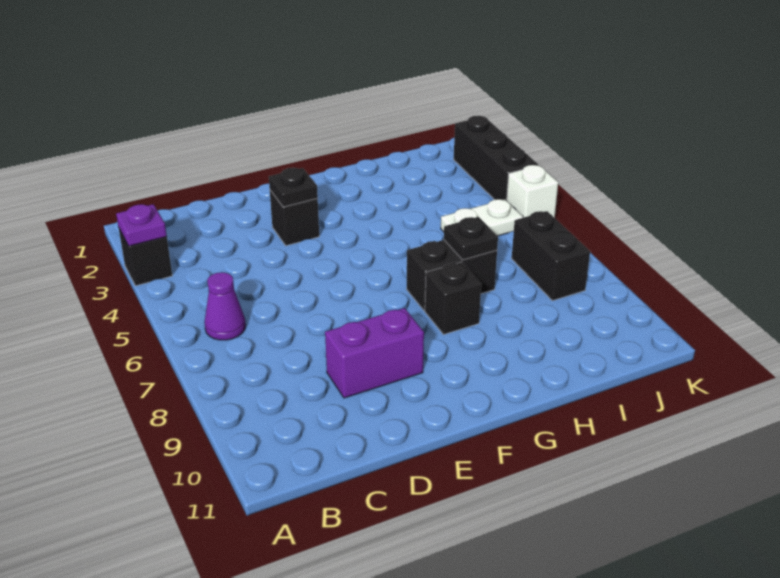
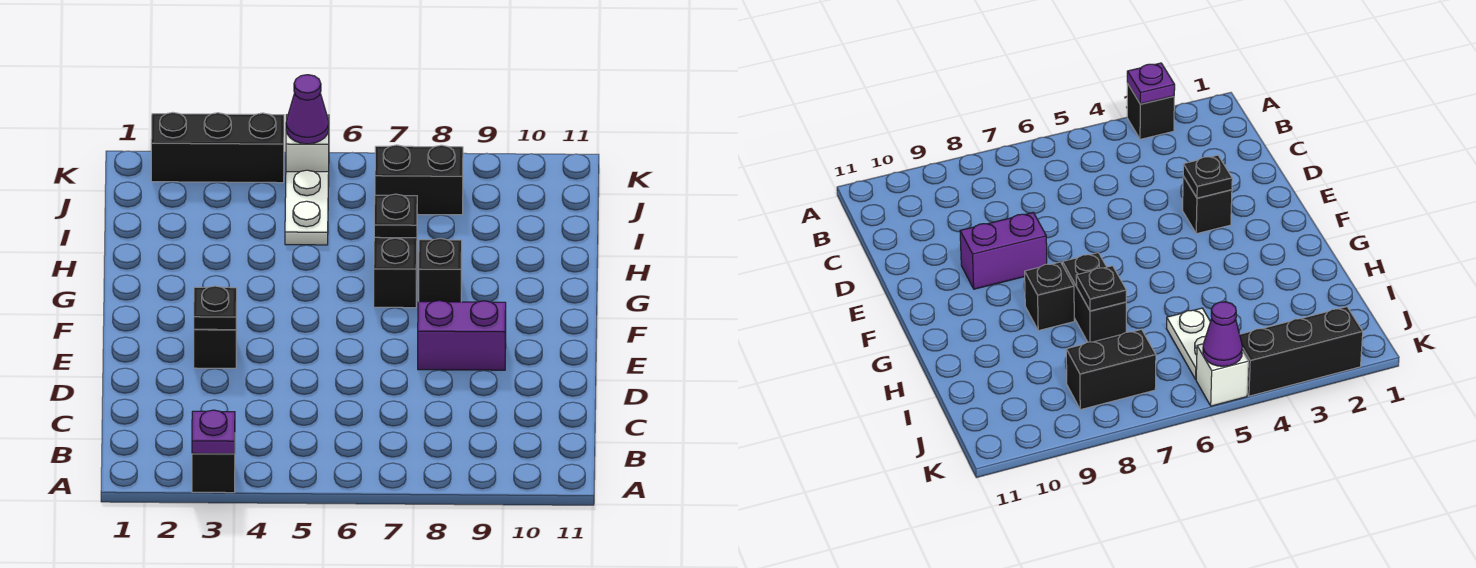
purple 1x1 cone [204,272,246,340] -> purple 1x1 cone moved to [286,75,329,144]
purple 1x2 brick [325,308,424,398] -> purple 1x2 brick turned to [418,300,506,370]

